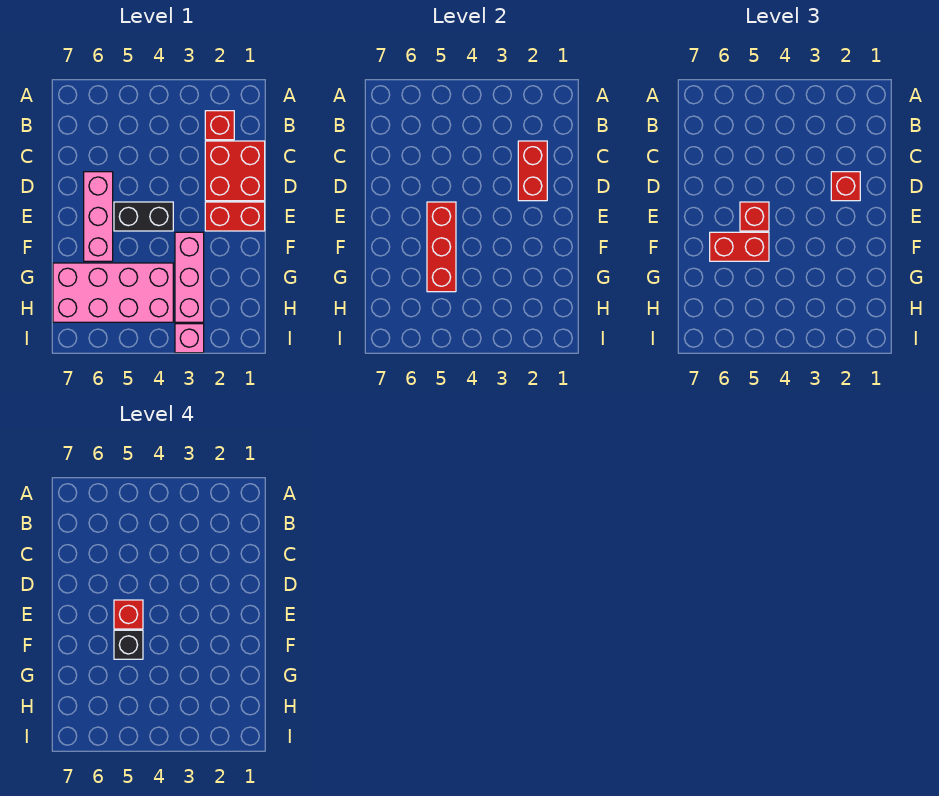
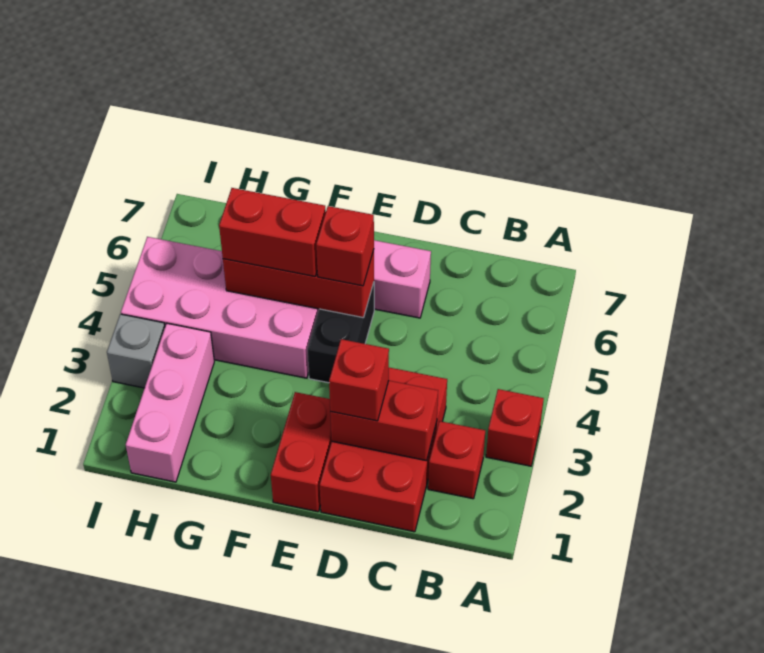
red 2x2 brick [205,141,265,201] -> red 2x3 brick [320,368,447,532]
red 1x1 brick [114,600,143,629] -> red 1x1 brick moved to [486,389,544,466]
pink 1x3 brick [175,232,204,322] -> pink 1x3 brick turned to [126,323,214,482]
red 1x2 brick [710,232,769,261] -> red 1x2 brick turned to [219,188,326,277]
black 1x1 brick [114,630,143,659] -> none
pink 2x4 brick [53,263,173,322] -> pink 2x4 brick turned to [121,237,319,378]
pink 1x1 brick [175,324,204,353] -> grey 1x1 brick [107,314,165,388]

